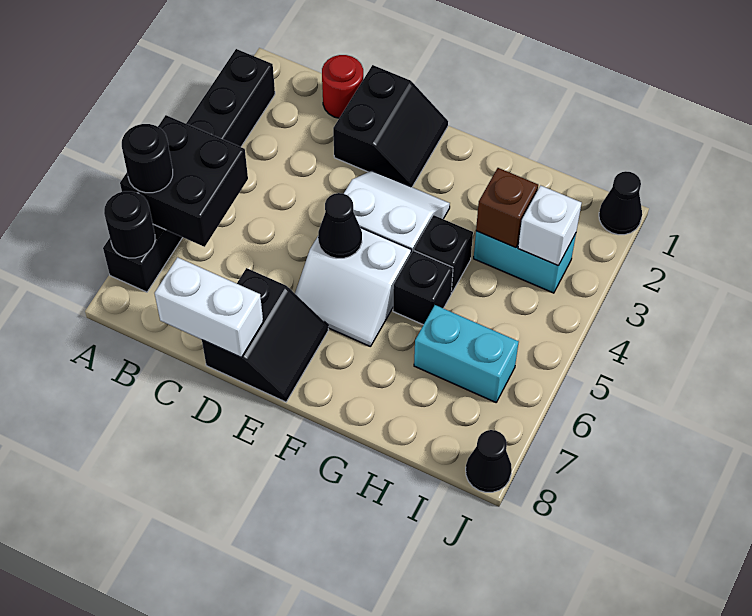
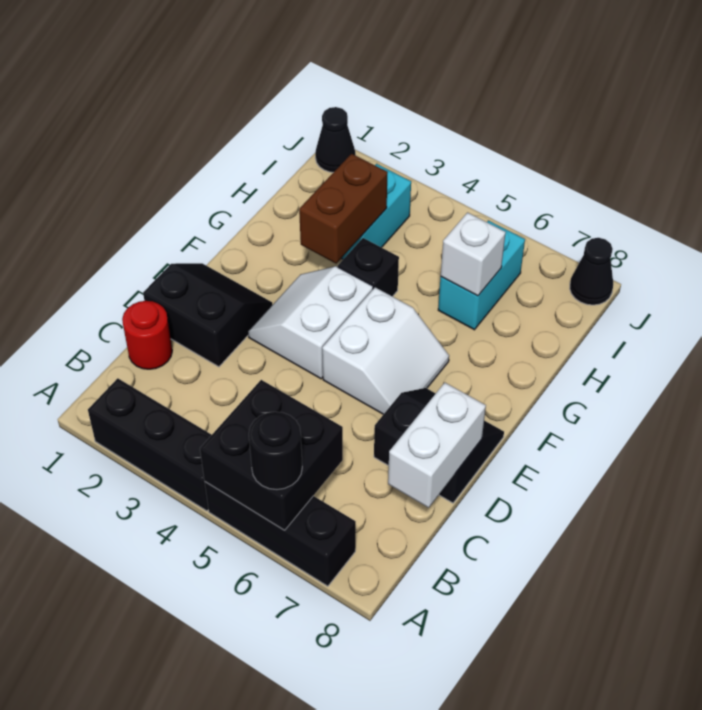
black 1x1 round brick [104,191,155,258] -> none
black 1x1 cone [318,193,362,258] -> none
black 1x1 brick [393,250,453,325] -> none
brown 1x1 brick [476,168,538,248] -> brown 1x2 brick [299,154,388,263]
white 1x1 brick [518,186,582,266] -> white 1x1 brick moved to [441,213,506,296]

